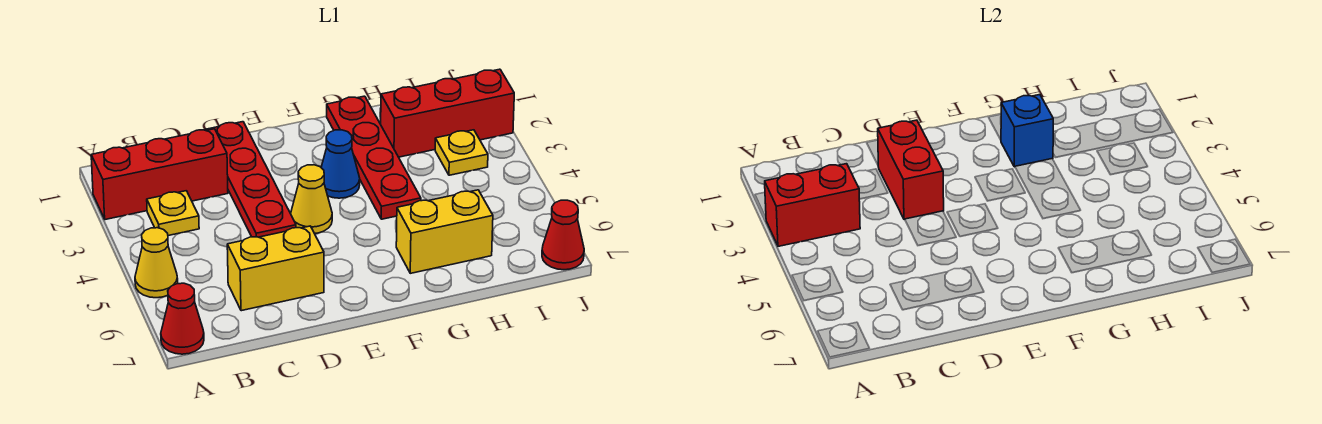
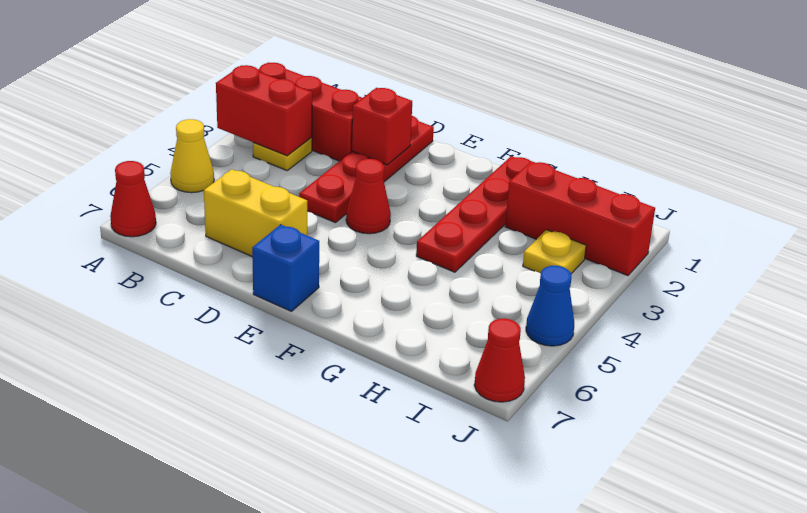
red 1x2 brick [878,120,944,219] -> red 1x1 brick [352,88,412,165]
yellow 1x1 cone [291,165,332,233] -> red 1x1 cone [346,159,391,234]
blue 1x1 cone [321,130,360,198] -> blue 1x1 cone moved to [526,266,574,346]
blue 1x1 brick [1001,95,1053,167] -> blue 1x1 brick moved to [252,225,319,311]
yellow 1x2 brick [396,190,493,273] -> none

